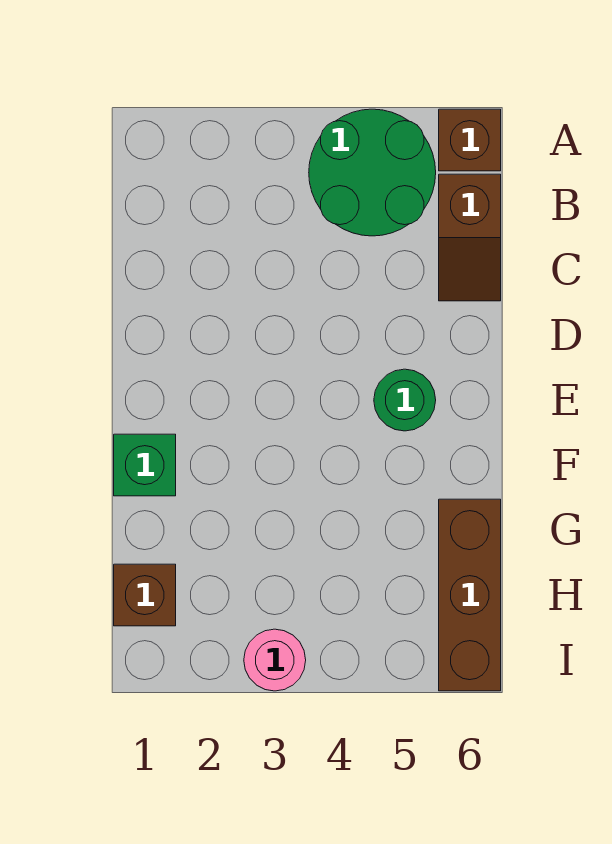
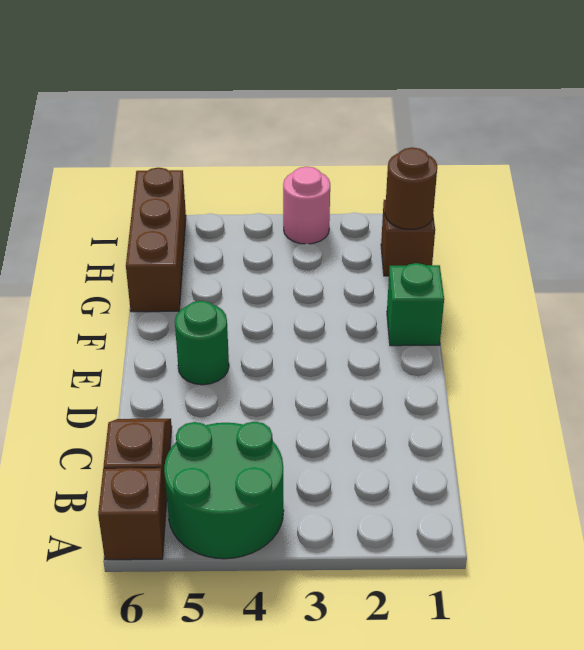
none -> brown 1x1 round brick [385,147,437,230]

